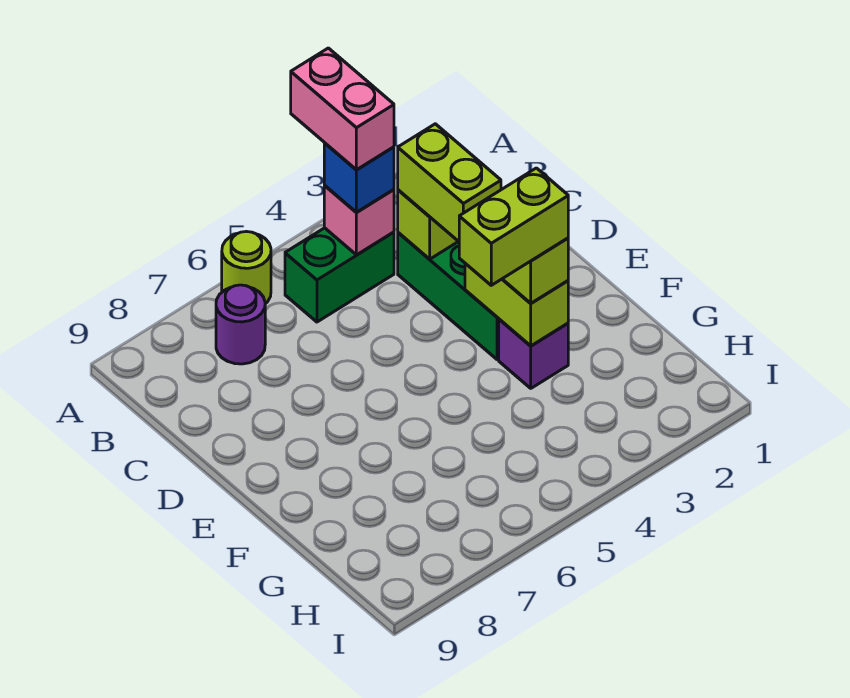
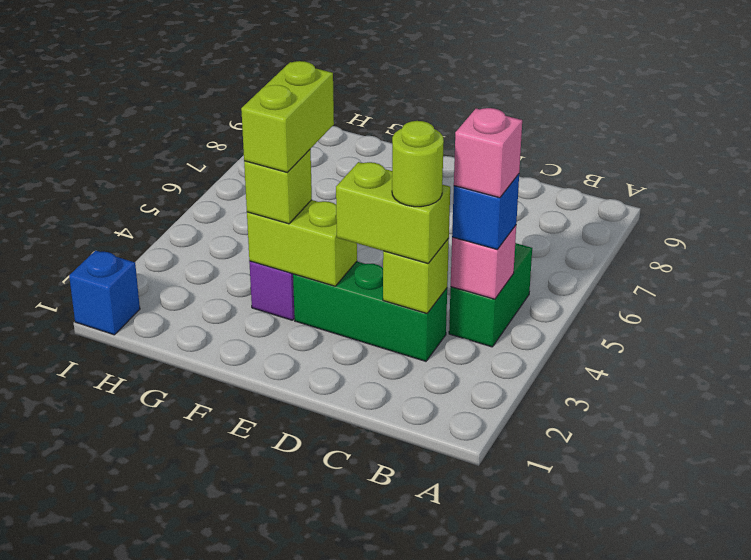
pink 1x2 brick [291,48,394,170] -> pink 1x1 brick [454,108,522,198]
lime 1x1 round brick [222,231,271,304] -> lime 1x1 round brick moved to [392,121,444,207]
purple 1x1 round brick [216,285,265,364] -> none
none -> blue 1x1 brick [69,250,140,335]

